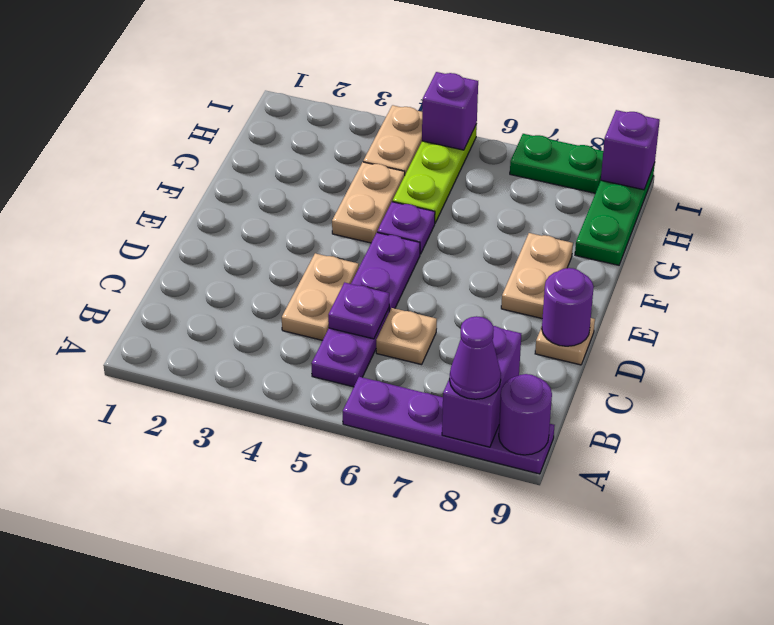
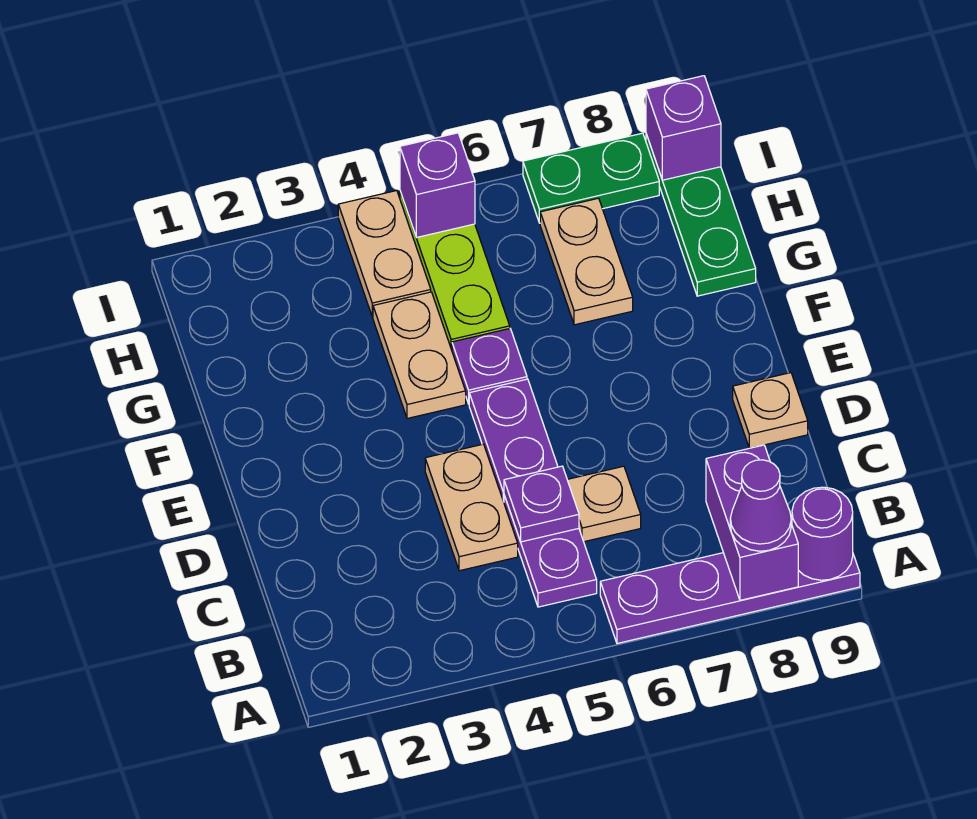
purple 1x1 round brick [542,268,594,346] -> none
tan 1x2 plate [501,233,573,319] -> tan 1x2 plate moved to [540,198,633,325]

